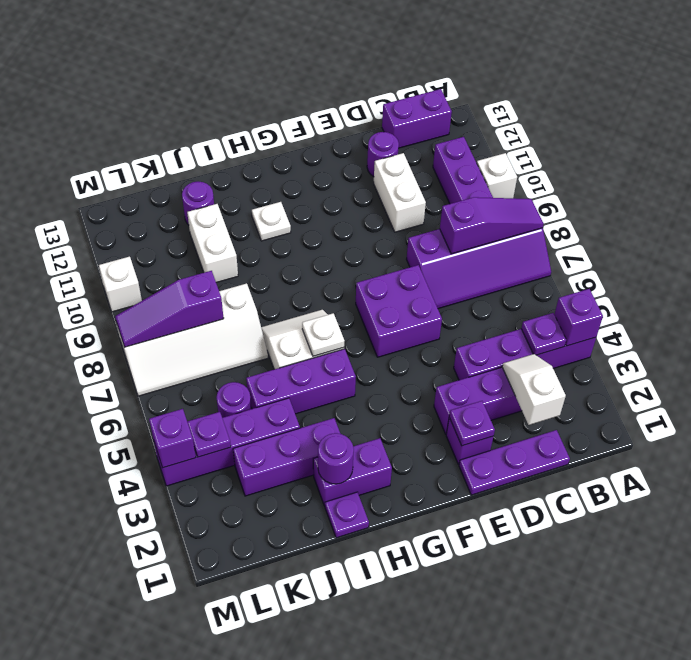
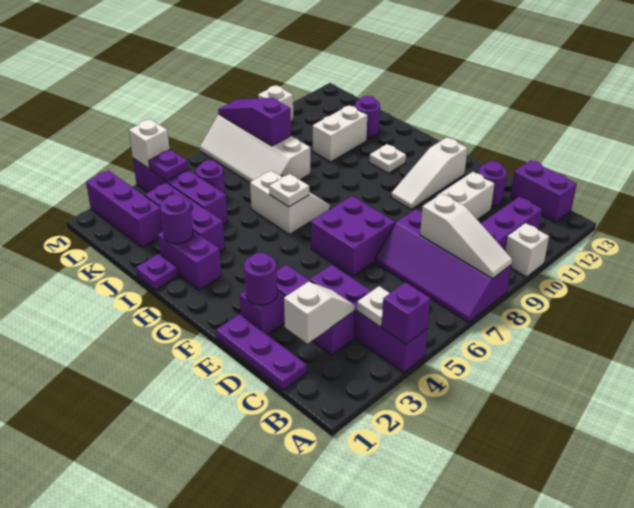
purple 1x3 slope [440,197,543,254] -> white 1x3 slope [420,194,512,279]
purple 1x1 plate [521,313,566,355] -> white 1x1 plate [357,286,390,327]
purple 1x1 plate [449,401,495,446] -> purple 1x1 round brick [244,253,277,305]
none -> white 1x3 slope [391,137,467,209]
purple 1x3 brick [246,349,356,414] -> purple 1x3 brick moved to [86,170,163,247]
purple 1x1 brick [149,409,196,468] -> white 1x1 brick [129,119,170,169]

